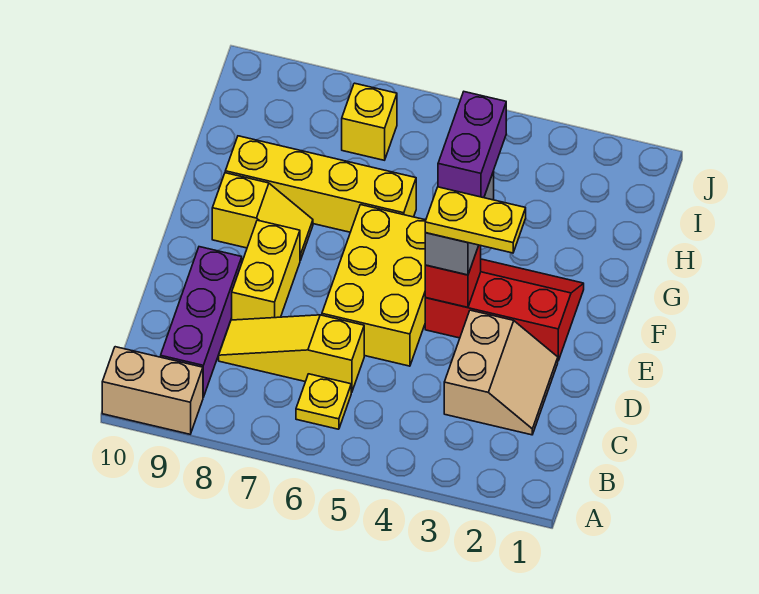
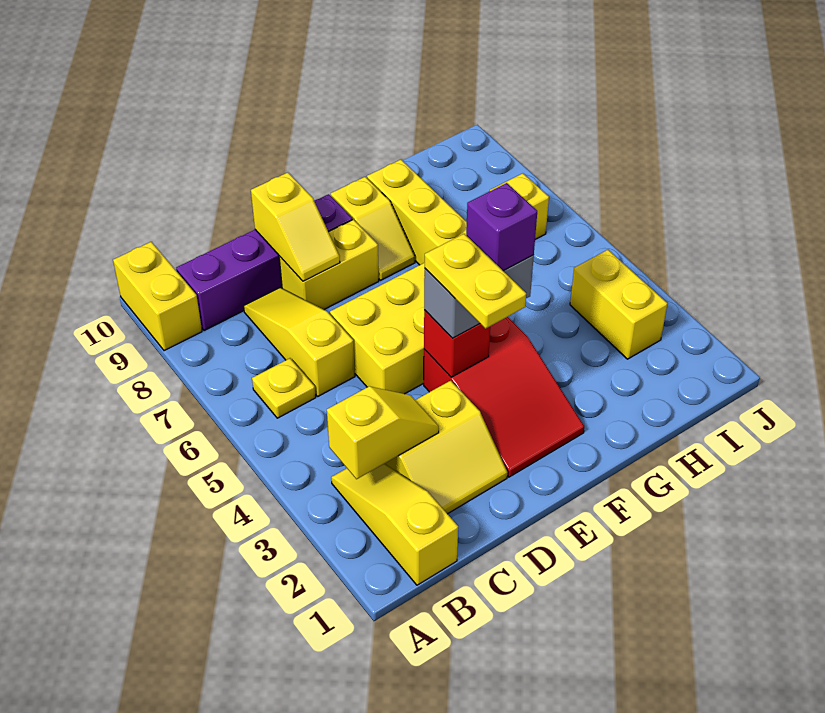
tan 1x2 brick [102,347,203,434] -> yellow 1x2 brick [113,242,202,351]
none -> yellow 1x3 slope [331,464,458,585]
none -> yellow 1x2 slope [327,386,439,479]
purple 1x3 brick [161,247,242,397] -> purple 1x4 brick [176,194,352,331]
tan 2x2 slope [444,310,558,435] -> yellow 2x2 slope [385,381,508,514]
none -> yellow 1x2 slope [251,172,340,281]
red 2x3 slope [425,259,584,361] -> red 2x3 slope turned to [424,317,584,477]
purple 1x2 brick [438,92,506,198] -> purple 1x1 brick [466,183,537,271]
none -> yellow 1x2 brick [570,250,667,359]

